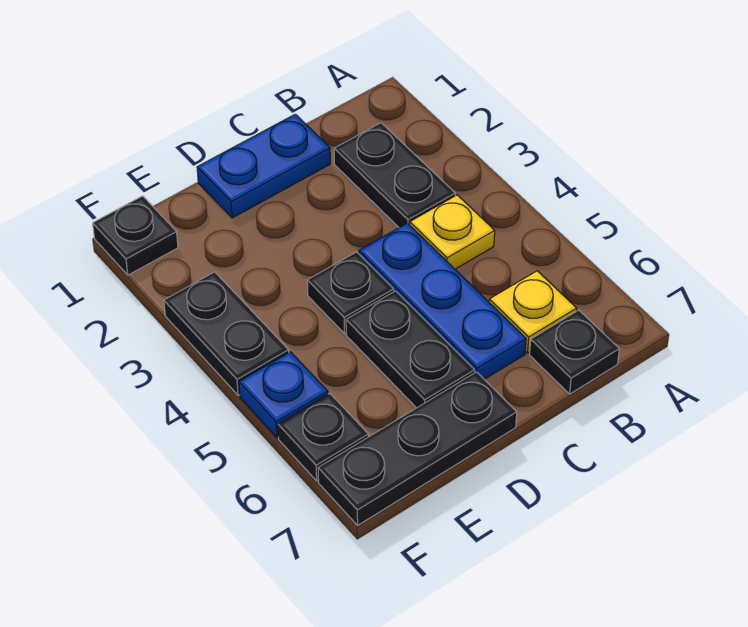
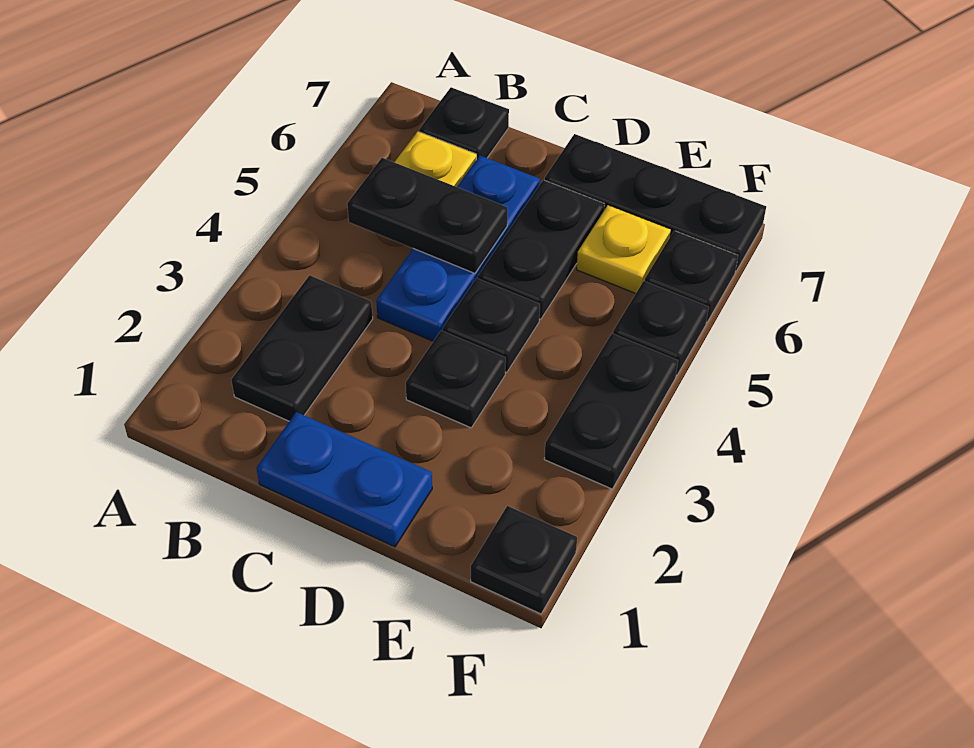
yellow 1x1 plate [410,195,495,269] -> yellow 1x1 plate moved to [577,205,671,293]
none -> black 1x2 plate [347,158,508,273]
none -> black 1x1 plate [406,331,506,428]
blue 1x1 plate [239,352,328,437] -> black 1x1 plate [613,281,709,375]

